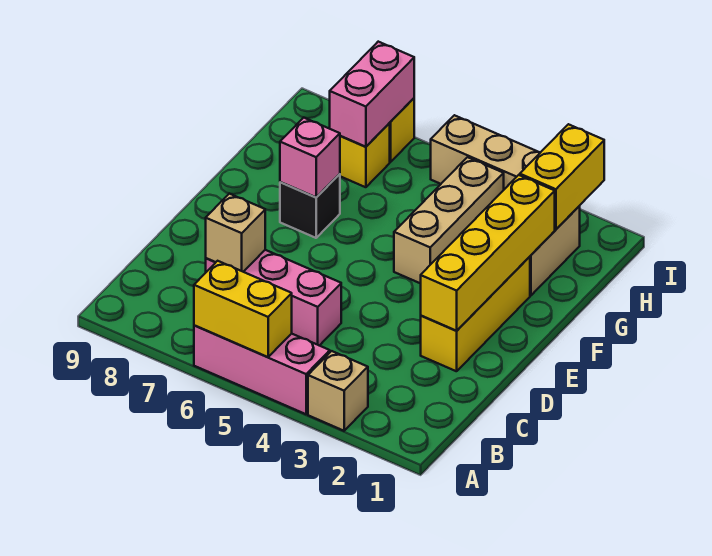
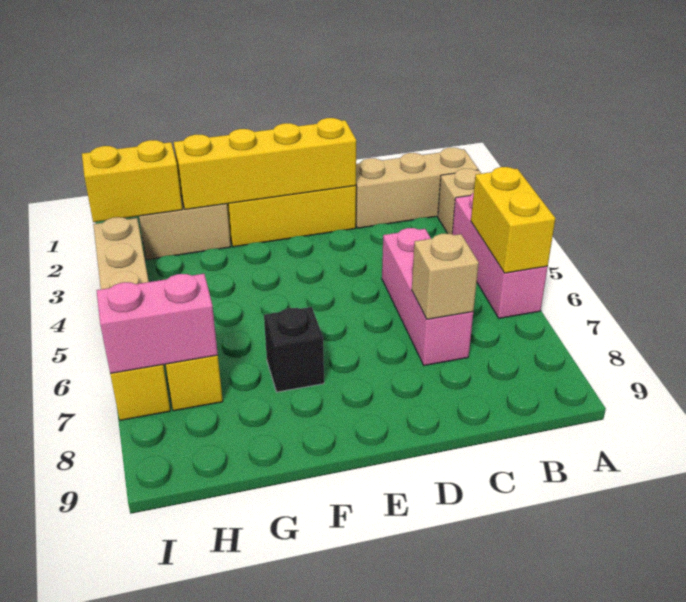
tan 1x3 brick [394,157,504,284] -> tan 1x3 brick moved to [356,148,478,228]
pink 1x1 brick [280,118,340,197] -> none

